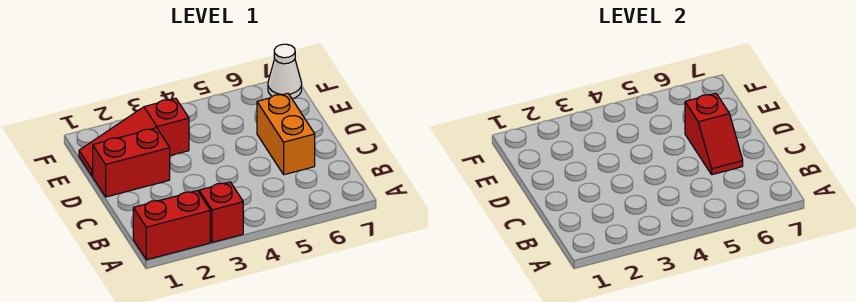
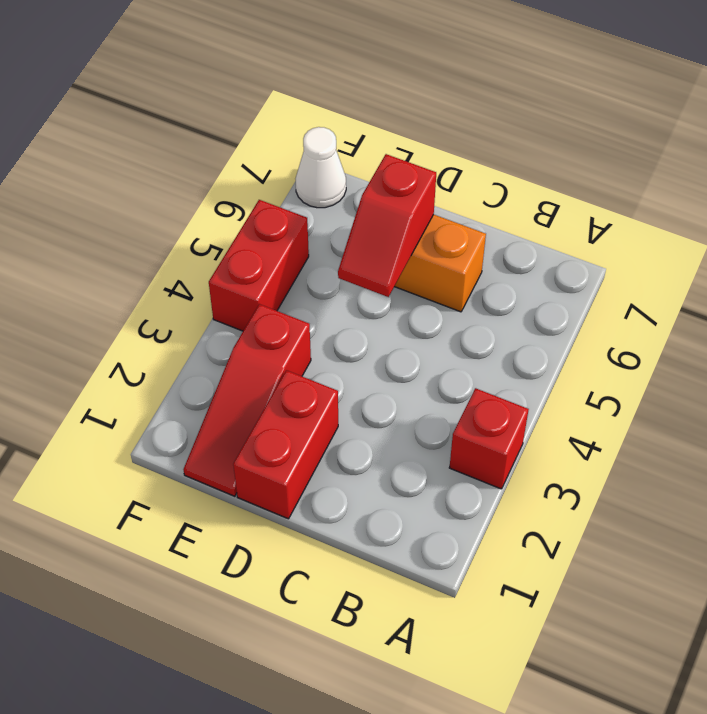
red 1x2 brick [133,191,210,260] -> red 1x2 brick moved to [209,200,309,331]
red 1x2 slope [685,93,743,175] -> red 1x2 slope turned to [338,154,436,297]

